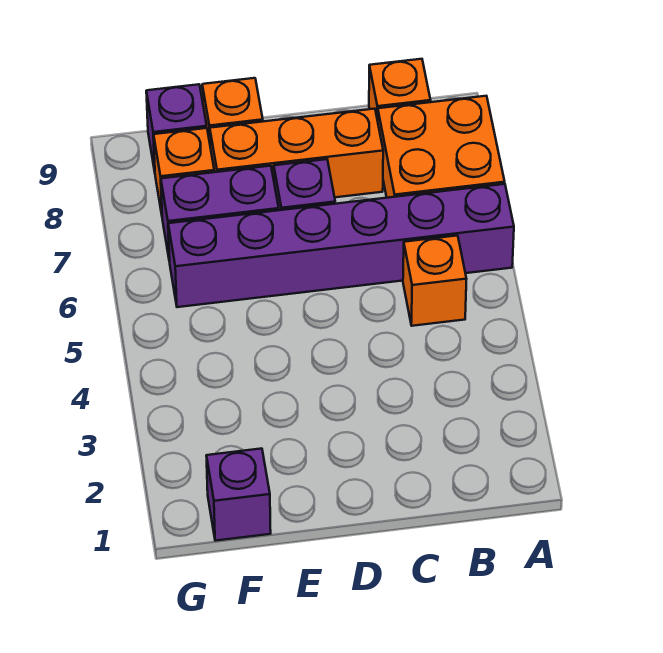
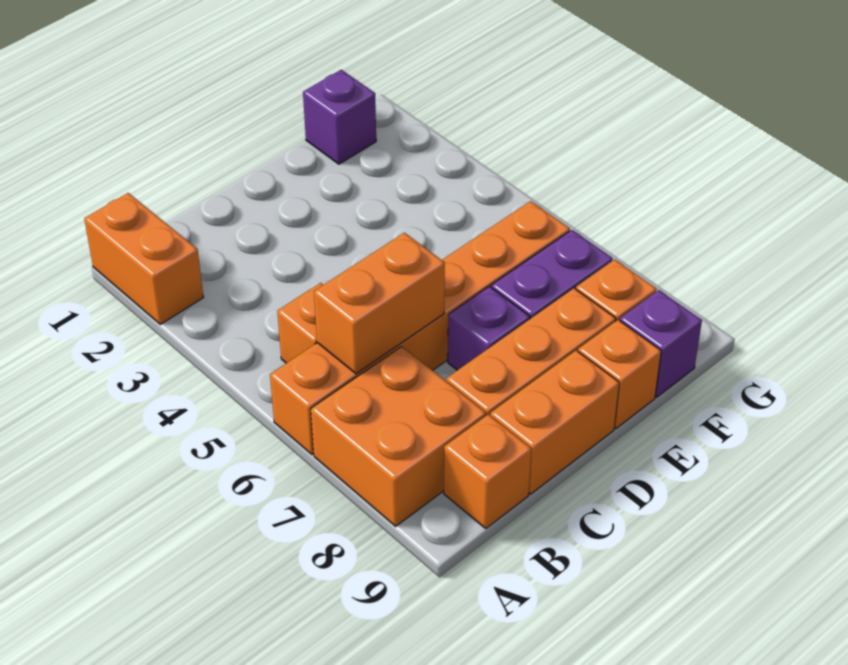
none -> orange 1x2 brick [84,193,203,324]
purple 1x6 brick [168,184,514,307] -> orange 1x6 brick [270,201,570,455]
none -> orange 1x2 brick [314,233,445,374]
none -> orange 1x2 brick [490,350,619,494]

